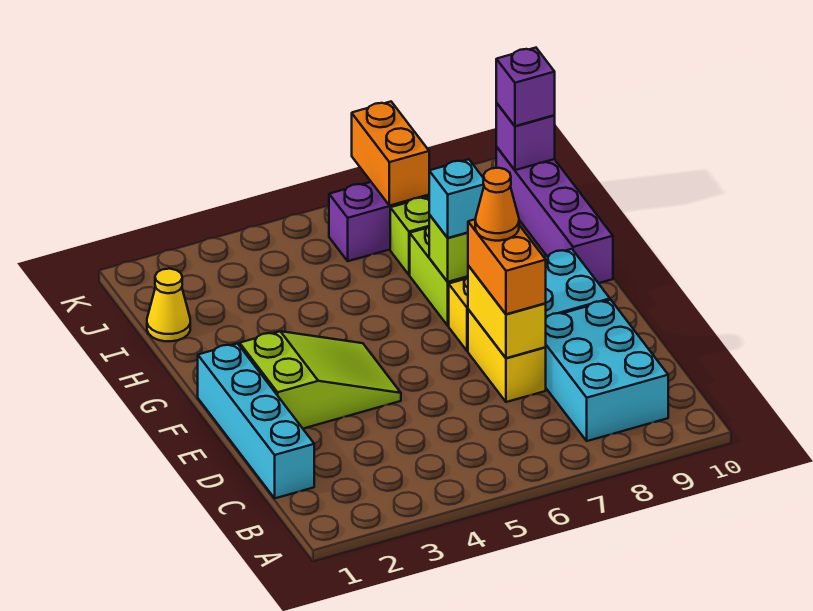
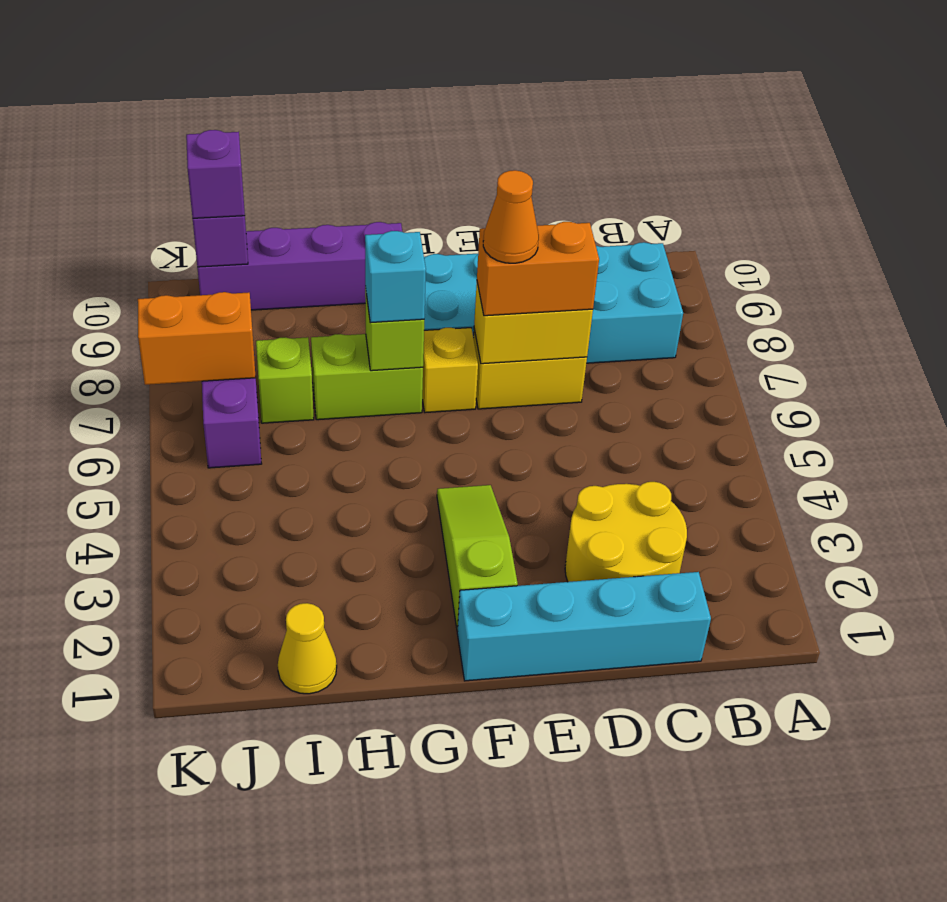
none -> yellow 2x2 round brick [565,482,687,582]
lime 2x3 slope [240,331,401,428] -> lime 1x3 slope [437,485,518,631]

